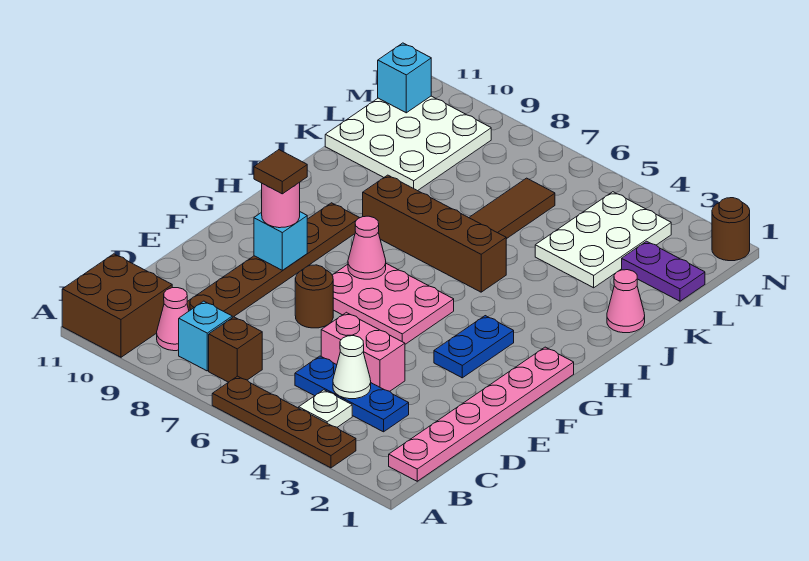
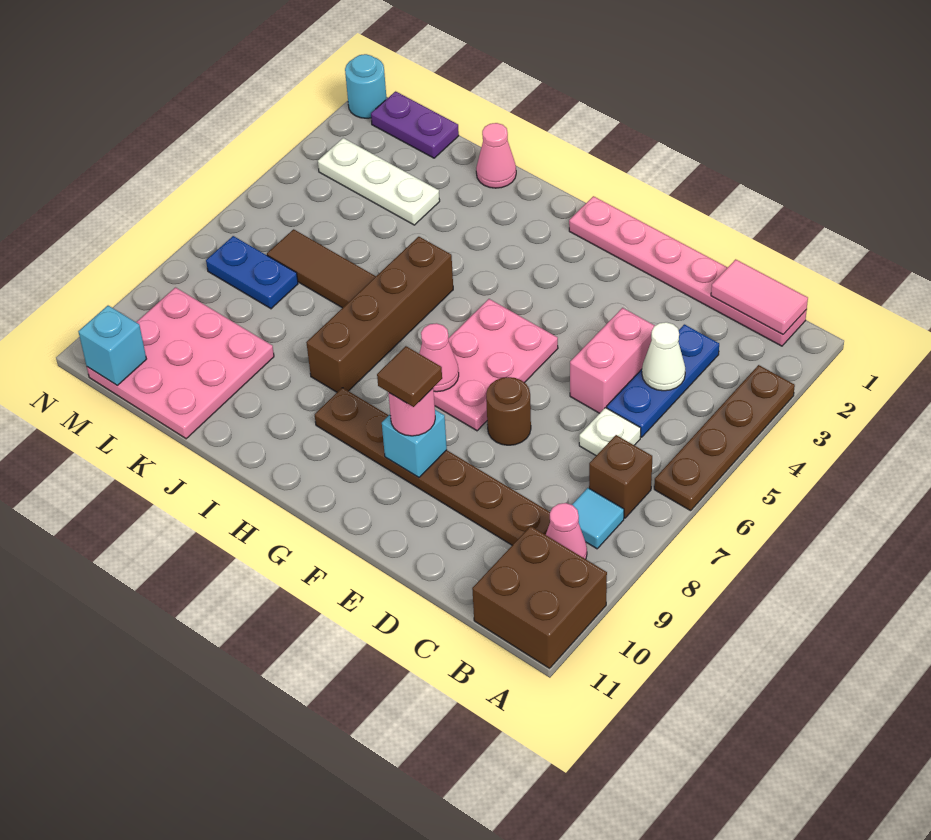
none -> pink 1x2 tile [711,259,808,334]
white 1x1 plate [299,390,352,427] -> white 1x1 plate moved to [579,408,641,456]
cyan 1x1 brick [179,301,232,371] -> cyan 1x1 tile [572,488,624,549]
blue 1x2 plate [434,316,514,378] -> blue 1x2 plate moved to [206,236,298,309]
white 2x3 plate [535,192,671,288] -> white 1x3 plate [318,138,440,225]
white 3x3 plate [325,96,491,191] -> pink 3x3 plate [87,288,274,439]
purple 1x2 plate [622,241,705,301] -> purple 1x2 plate turned to [371,91,459,158]
brown 1x1 round brick [712,198,750,261] -> cyan 1x1 round brick [345,54,387,118]

